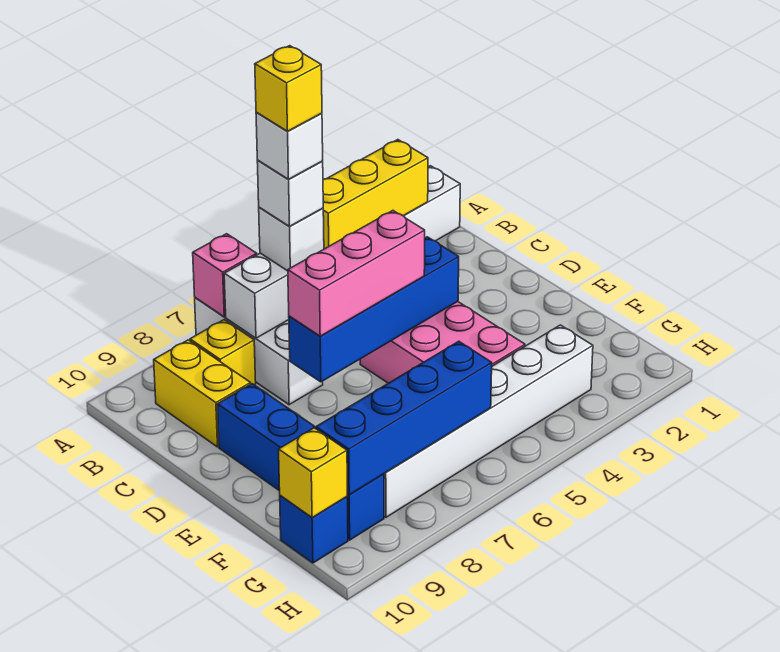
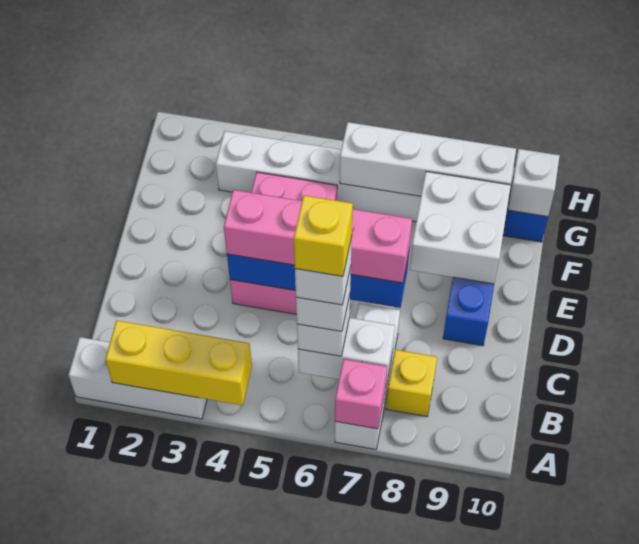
yellow 1x2 brick [154,340,251,447] -> none
pink 1x3 brick [288,211,425,336] -> pink 1x4 brick [224,190,412,283]
none -> white 2x2 brick [410,172,511,284]
blue 1x4 brick [316,341,492,495] -> white 1x4 brick [340,122,516,196]
yellow 1x1 brick [279,428,347,518] -> white 1x1 brick [508,149,560,217]

